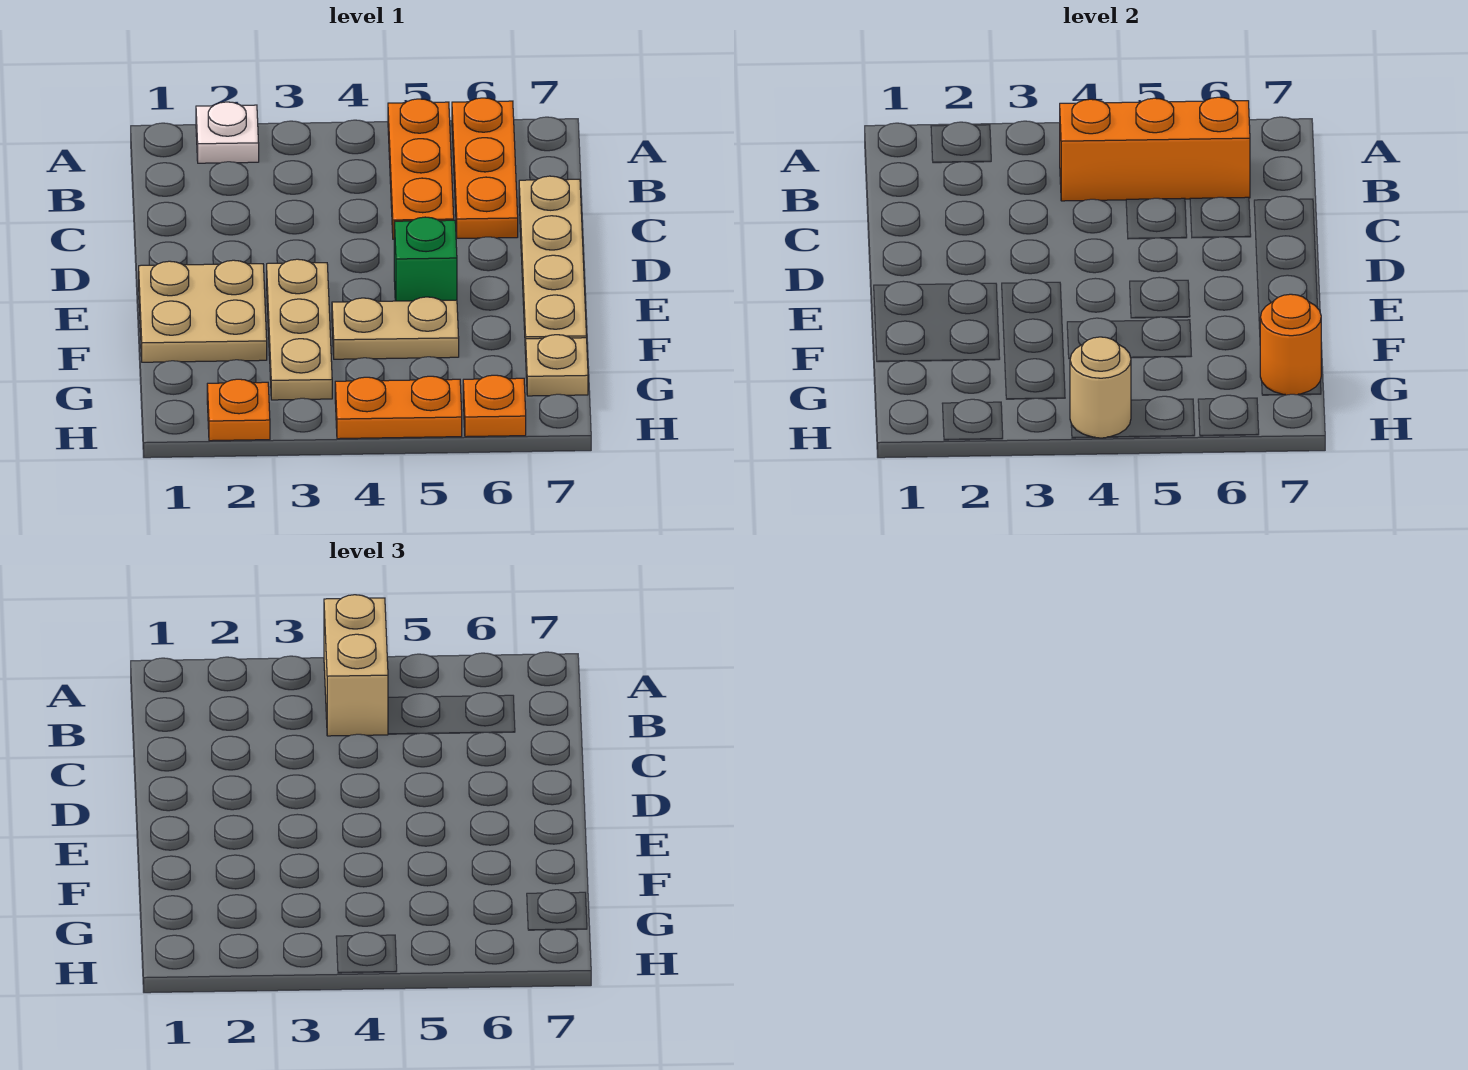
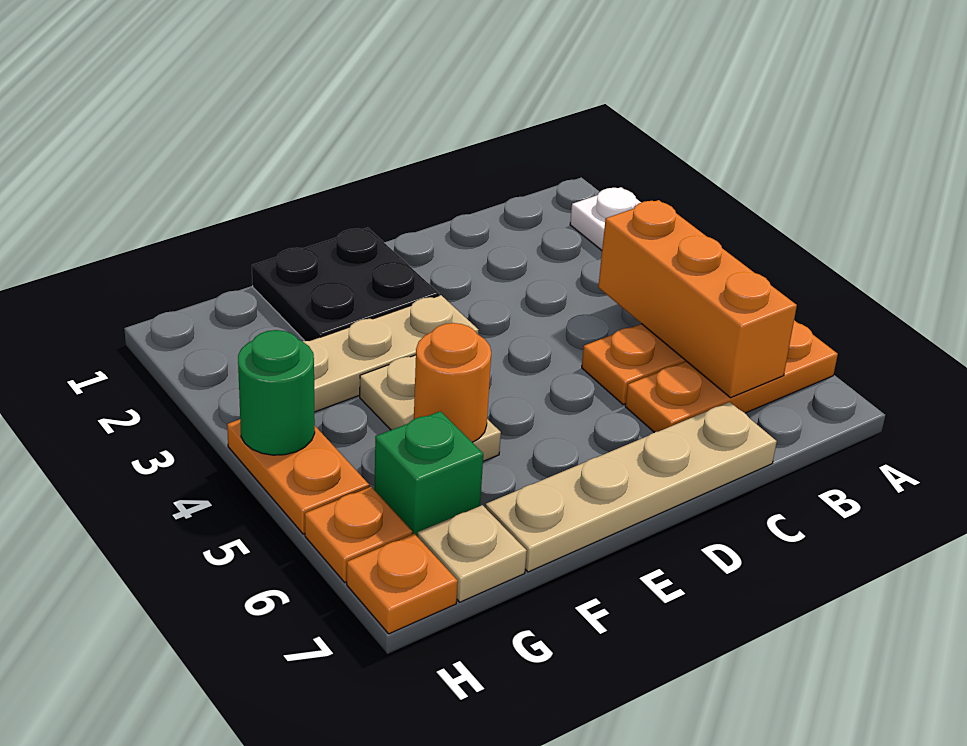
tan 1x2 brick [324,595,388,736] -> none
tan 2x2 plate [139,260,267,362] -> black 2x2 plate [252,228,439,341]
green 1x1 brick [394,217,457,301] -> green 1x1 brick moved to [374,411,483,537]
orange 1x1 round brick [1260,294,1321,395] -> orange 1x1 round brick moved to [414,323,491,442]
orange 1x1 plate [207,379,270,441] -> orange 1x1 plate moved to [347,534,458,634]
tan 1x1 round brick [1070,337,1131,438] -> green 1x1 round brick [238,330,315,455]

